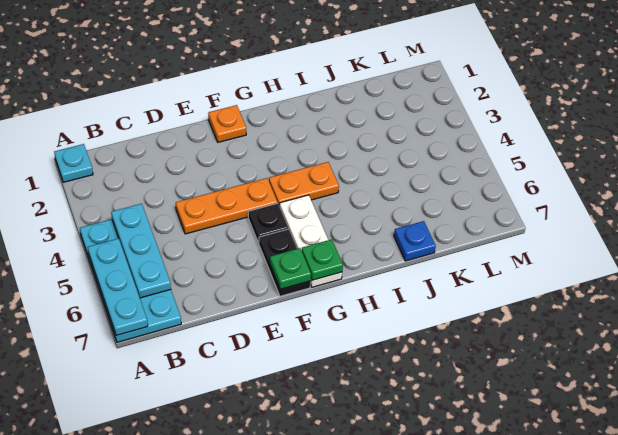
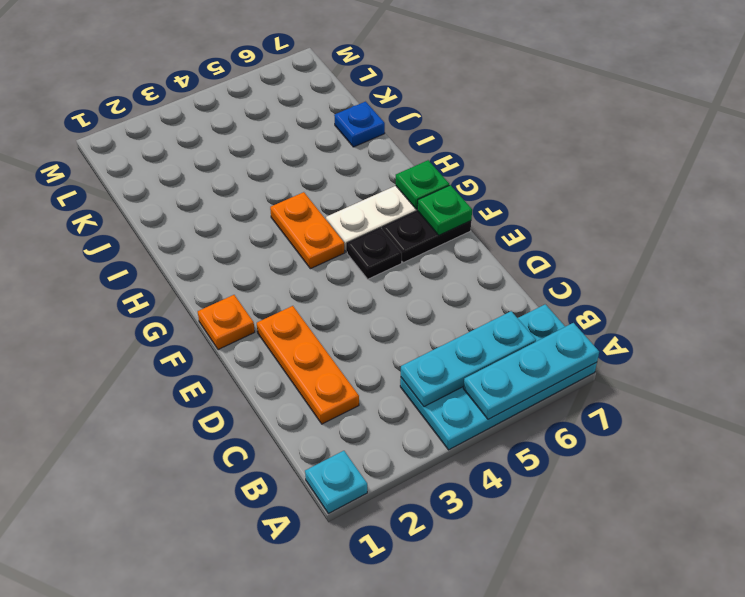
orange 1x3 plate [176,178,278,234] -> orange 1x3 plate moved to [257,306,359,424]

